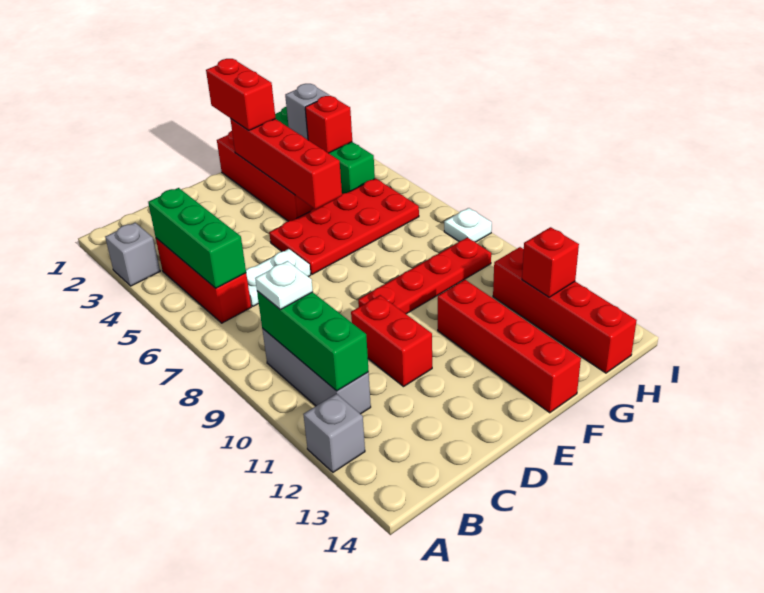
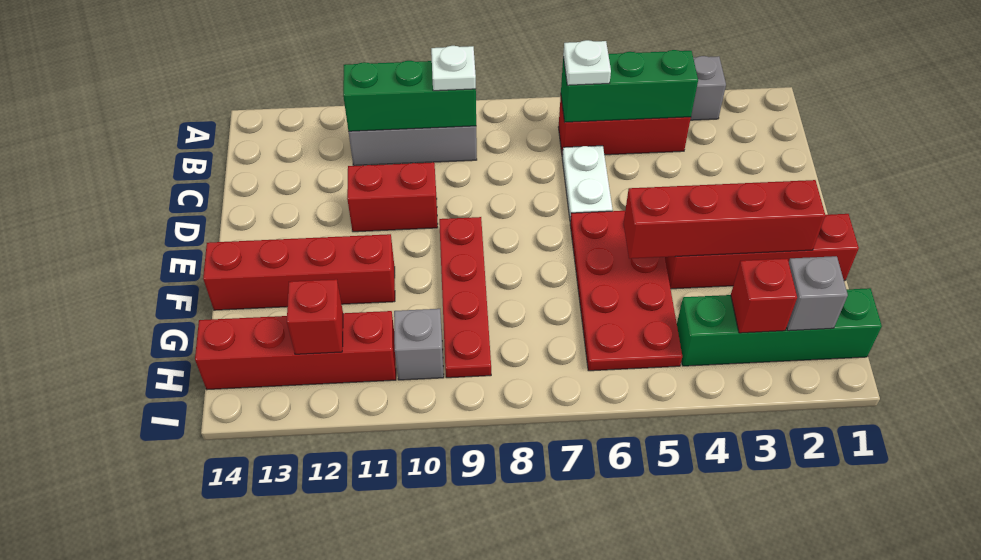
grey 1x1 brick [303,394,365,472] -> grey 1x1 brick moved to [394,309,444,380]
red 1x2 brick [206,59,276,130] -> none
white 1x1 plate [444,208,492,242] -> white 1x1 plate moved to [563,40,611,85]

